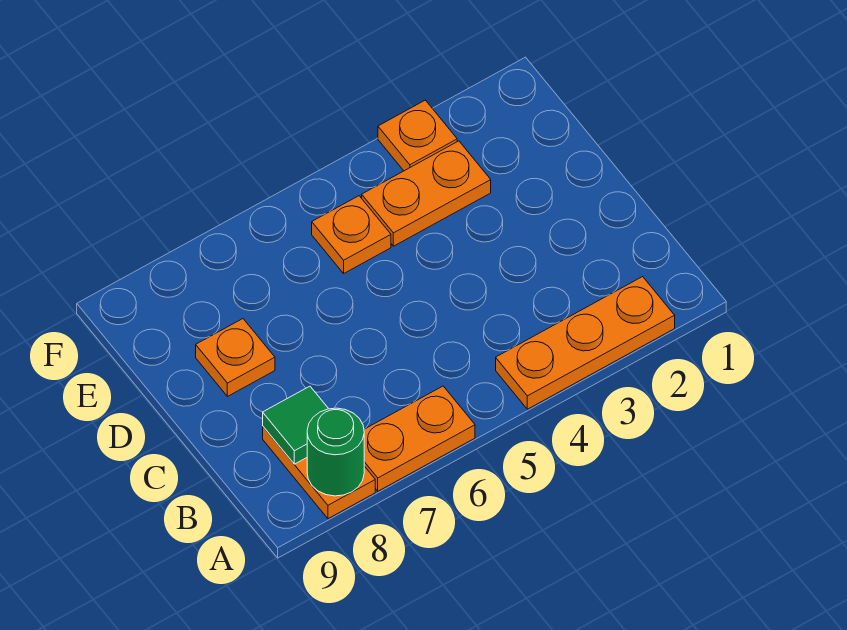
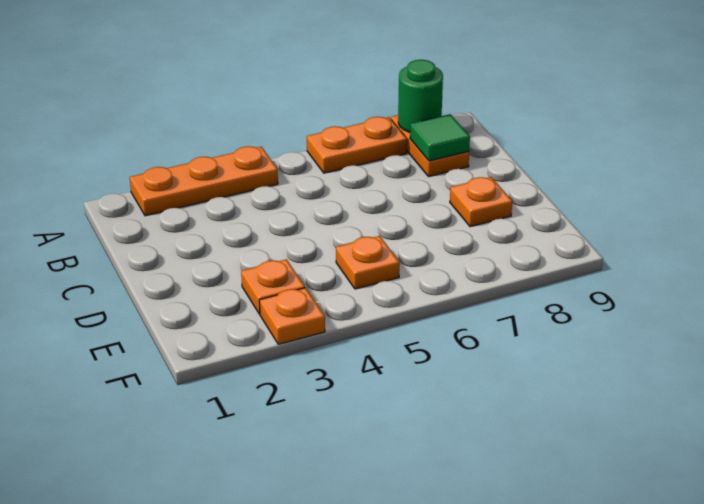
orange 1x2 plate [362,141,491,246] -> orange 1x1 plate [241,259,305,314]

